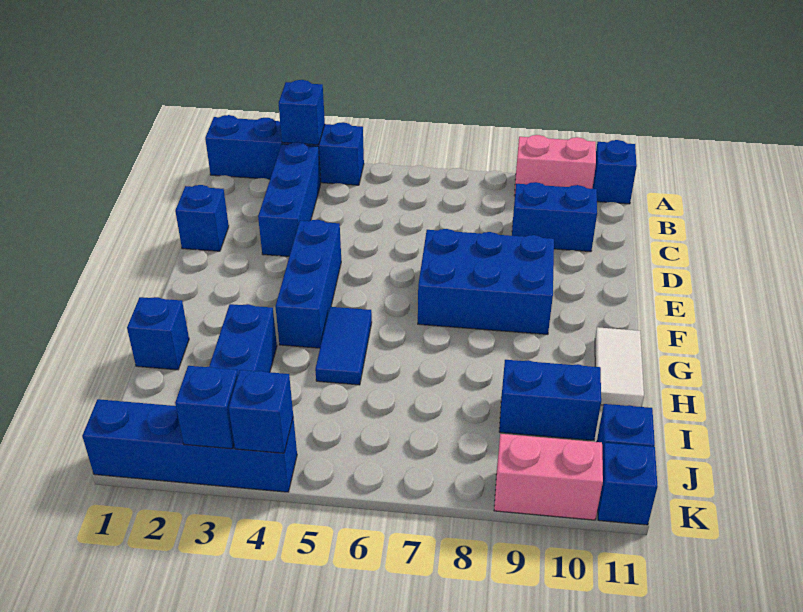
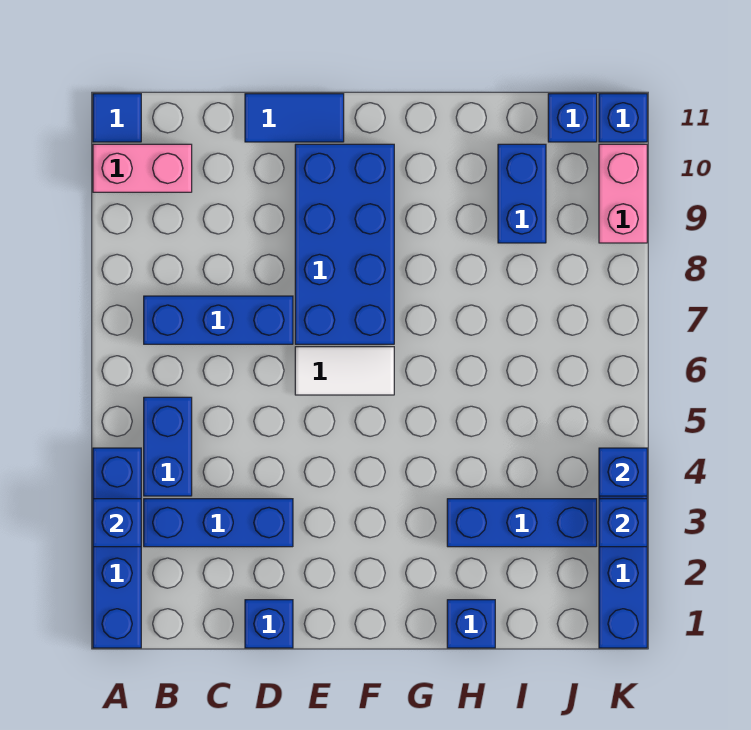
pink 1x2 brick [514,135,596,196] -> pink 1x2 brick turned to [93,144,192,192]
blue 1x1 brick [592,140,637,204] -> blue 1x1 tile [93,94,141,142]
blue 1x2 brick [512,182,597,252] -> blue 1x2 brick moved to [144,397,192,496]
blue 1x3 brick [275,220,341,348] -> blue 1x3 brick moved to [144,296,293,344]
blue 2x3 brick [418,229,554,334] -> blue 2x4 brick [295,144,394,344]
blue 1x2 tile [315,307,372,385] -> blue 1x2 tile moved to [245,94,344,142]
white 1x2 tile [595,327,644,407] -> white 1x2 tile moved to [295,347,394,395]

